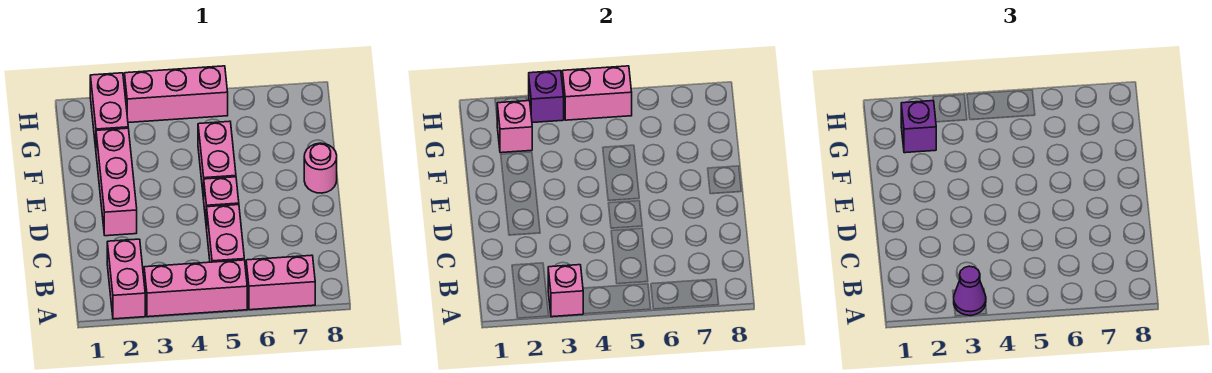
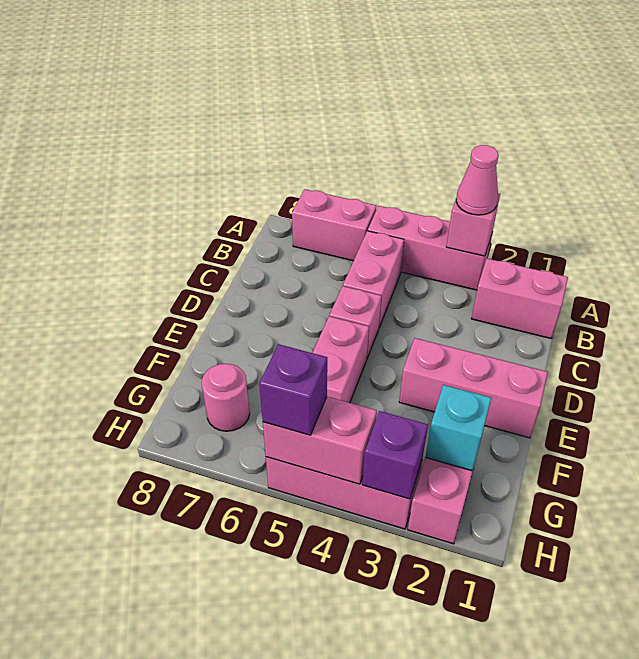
pink 1x2 brick [107,239,145,319] -> pink 1x2 brick turned to [472,259,568,338]
purple 1x1 cone [954,266,986,316] -> pink 1x1 cone [456,145,498,215]
pink 1x3 brick [96,128,137,236] -> pink 1x3 brick turned to [399,338,548,438]
pink 1x1 round brick [304,143,337,193] -> pink 1x1 round brick moved to [202,364,250,431]
pink 1x1 brick [497,101,532,153] -> cyan 1x1 brick [425,385,491,471]
purple 1x1 brick [901,101,936,153] -> purple 1x1 brick moved to [259,344,327,435]

